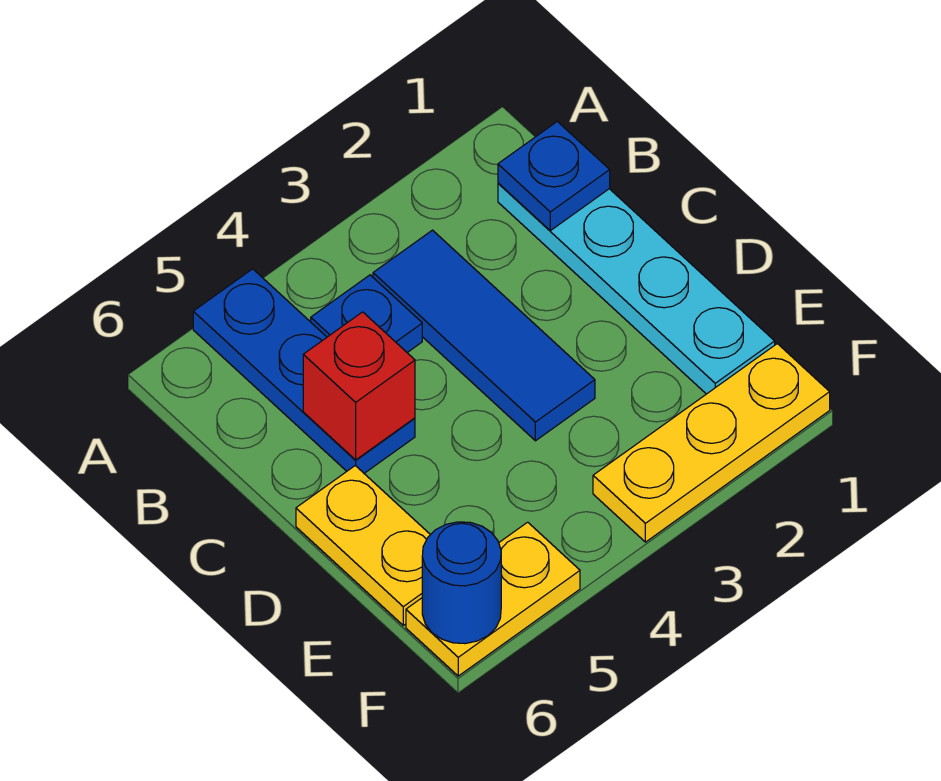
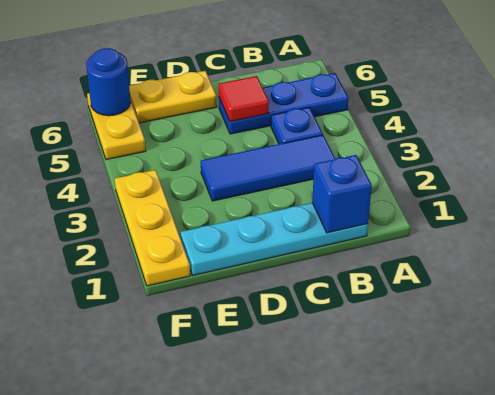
blue 1x1 plate [498,121,610,231] -> blue 1x1 brick [312,155,372,233]
red 1x1 brick [303,312,415,460] -> red 1x1 tile [219,76,269,122]

